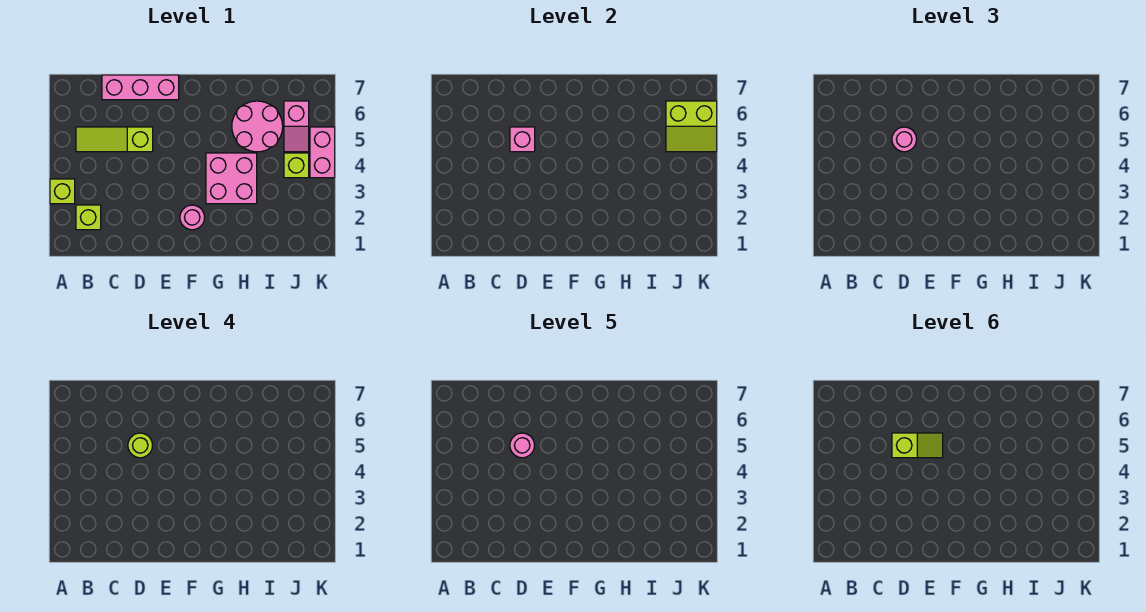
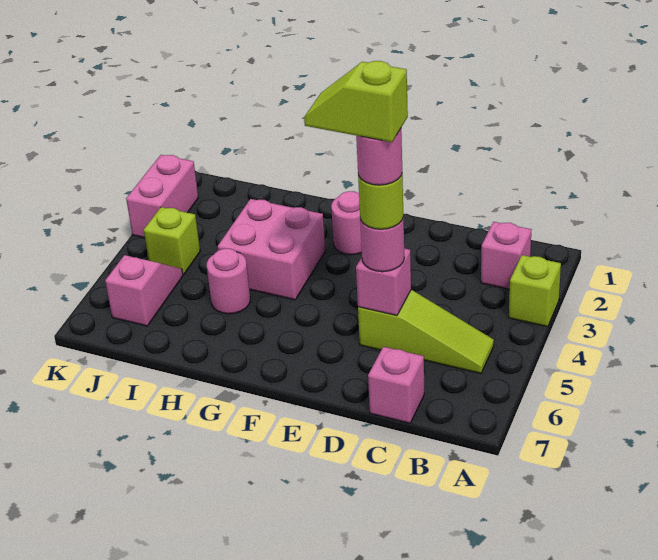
lime 1x1 brick [76,205,101,230] -> pink 1x1 brick [481,222,531,289]
pink 1x3 brick [102,75,179,100] -> pink 1x1 brick [368,347,424,423]
pink 2x2 round brick [232,101,283,152] -> pink 1x1 round brick [207,249,250,314]
lime 2x2 slope [666,101,717,152] -> none
pink 1x2 brick [310,127,335,178] -> pink 1x2 brick moved to [126,155,198,238]

